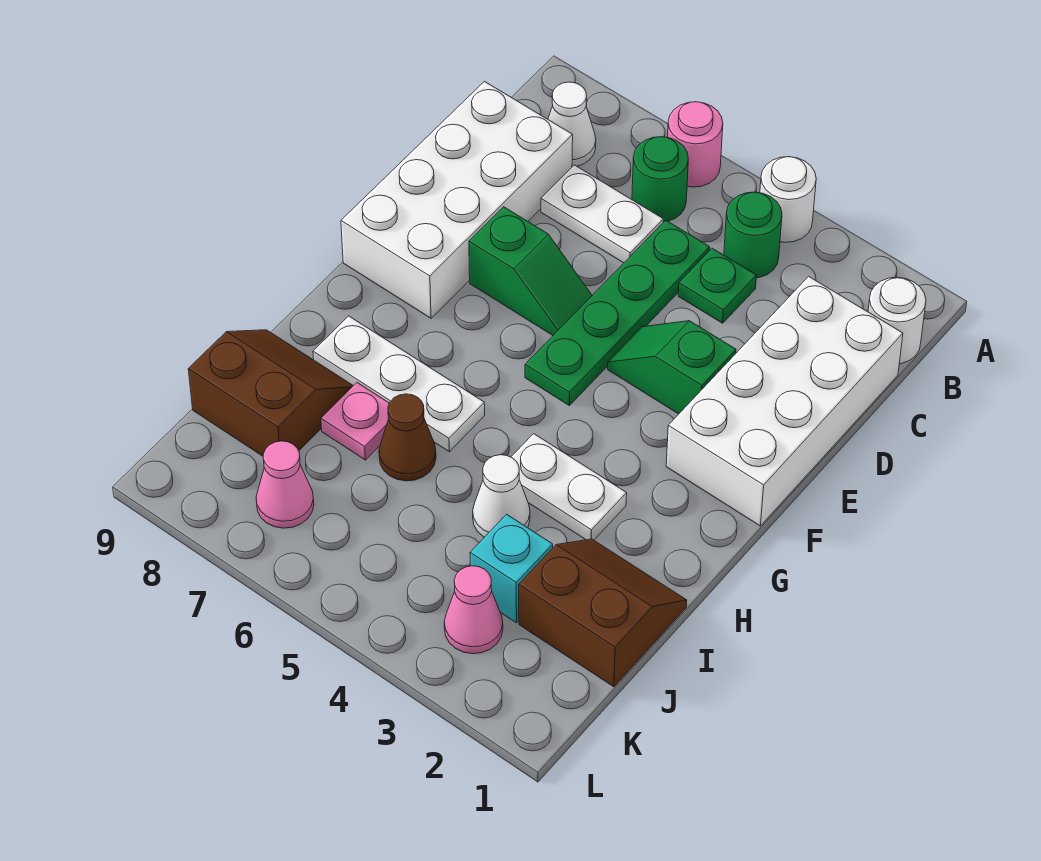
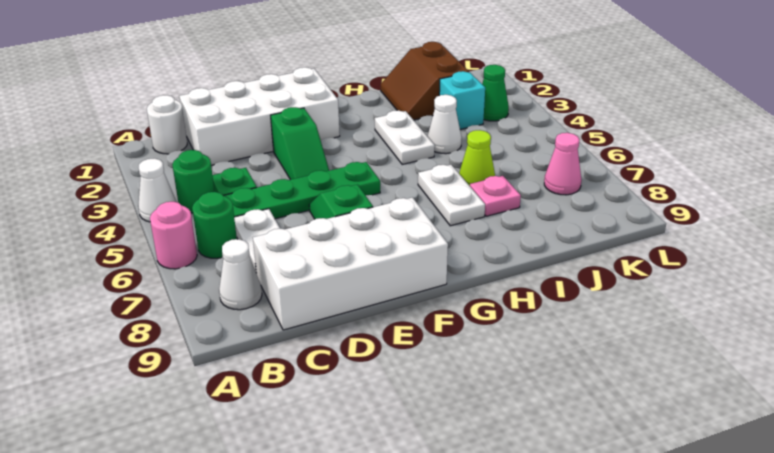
white 1x1 round brick [760,157,816,242] -> white 1x1 cone [138,158,176,222]
white 1x3 plate [313,316,485,452] -> white 1x2 plate [418,165,485,226]
brown 1x1 cone [379,394,436,481] -> lime 1x1 cone [459,130,495,186]
brown 2x2 slope [188,330,353,456] -> none
pink 1x1 cone [444,566,503,654] -> green 1x1 cone [482,65,509,121]

